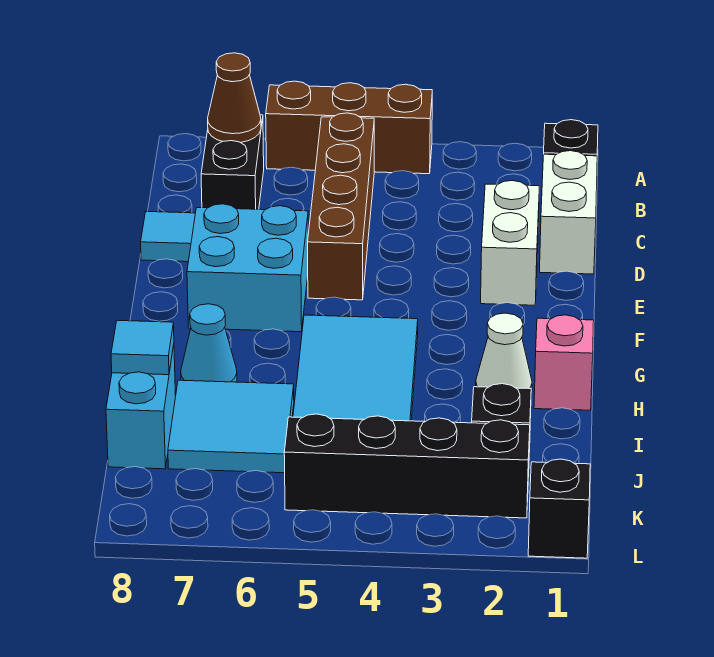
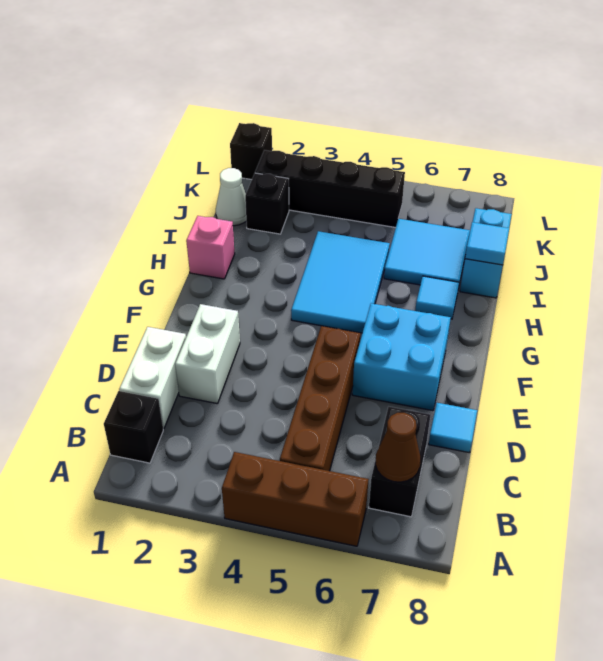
white 1x1 cone [476,313,532,393] -> white 1x1 cone moved to [216,168,246,226]
cyan 1x1 cone [181,304,237,382] -> cyan 1x1 tile [415,276,459,319]

